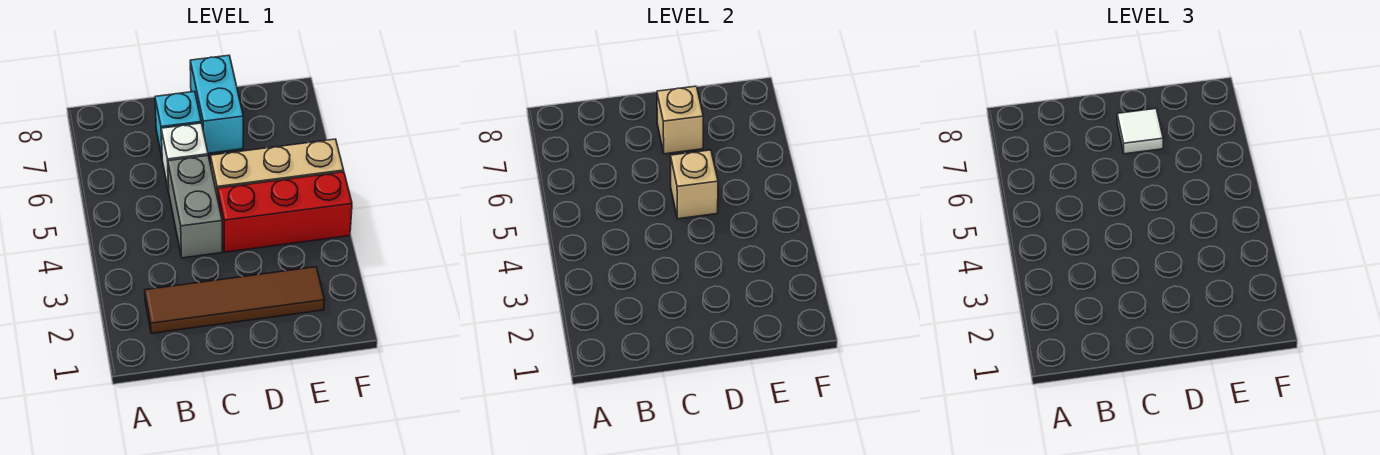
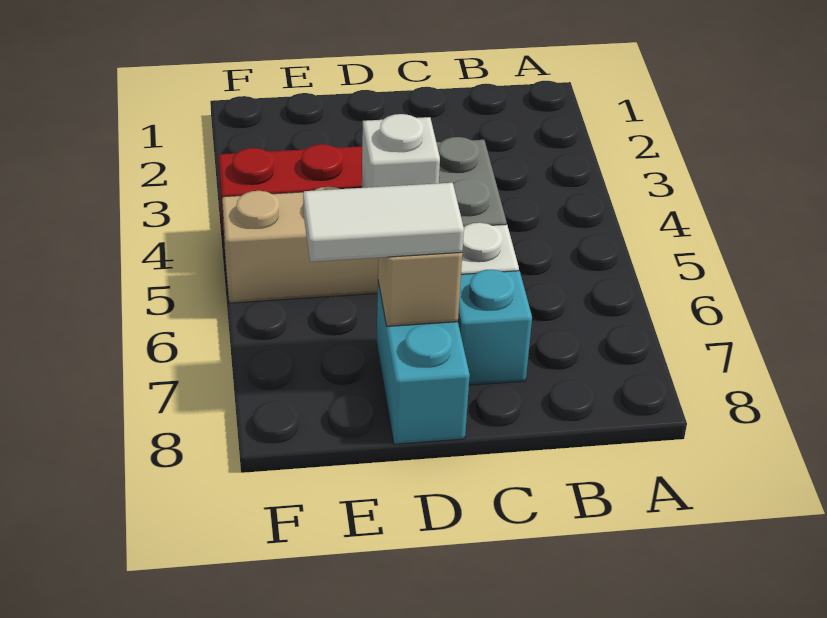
brown 1x4 tile [145,267,324,333] -> none
tan 1x1 brick [670,150,718,219] -> white 1x1 brick [362,114,440,188]
white 1x1 tile [1117,109,1163,154] -> white 1x2 tile [303,183,464,262]

